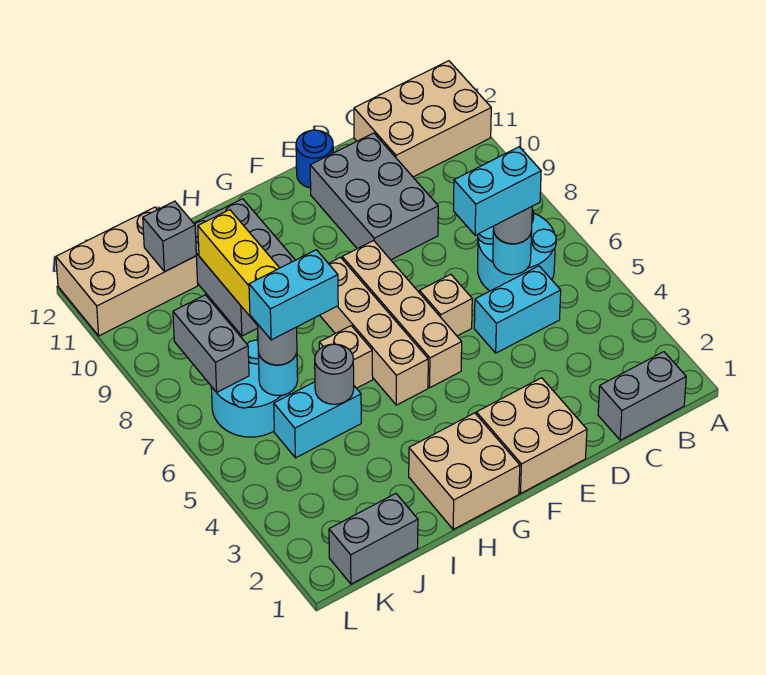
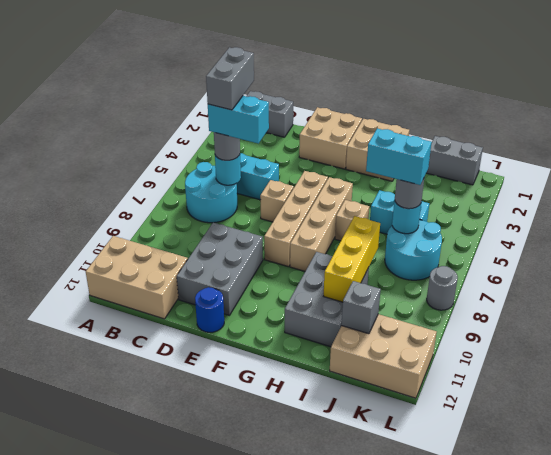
grey 1x1 round brick [315,344,354,404] -> grey 1x1 round brick moved to [427,266,458,310]
grey 1x2 brick [173,295,249,392] -> grey 1x2 brick moved to [206,47,254,110]

